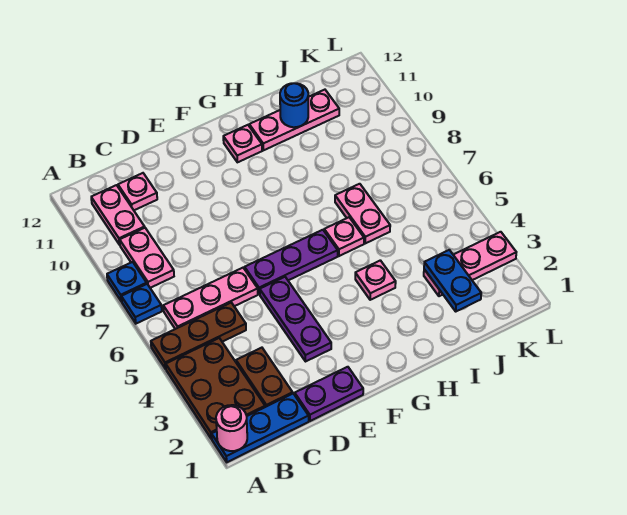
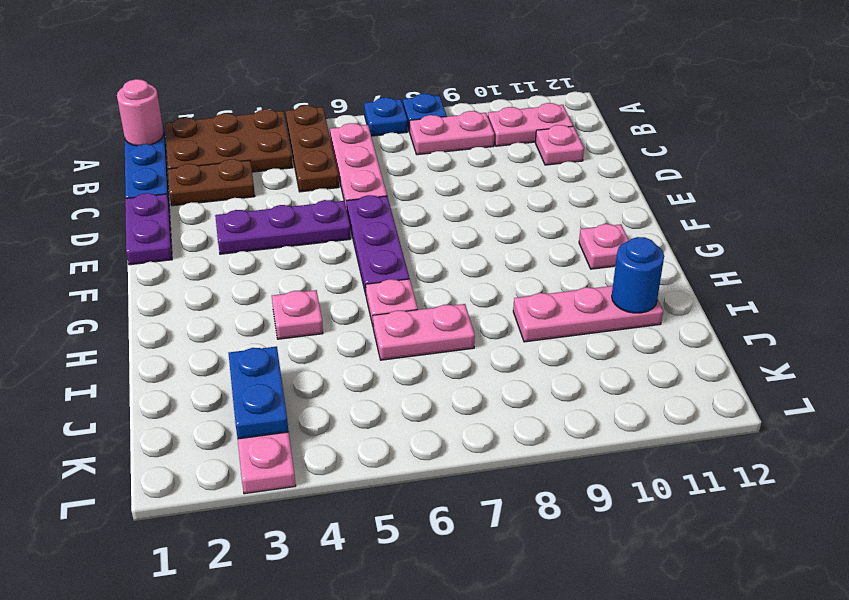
pink 1x3 plate [249,90,339,150] -> pink 1x3 plate turned to [513,286,663,342]
blue 1x2 plate [424,250,481,311] -> blue 1x2 plate turned to [229,346,289,439]

